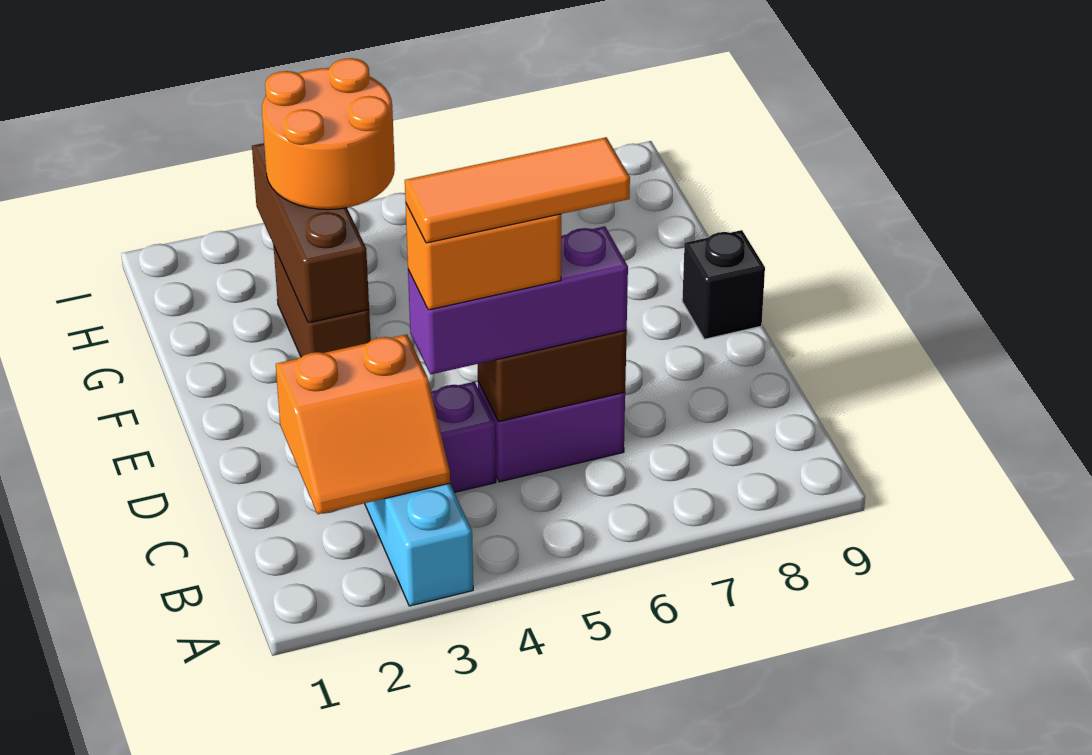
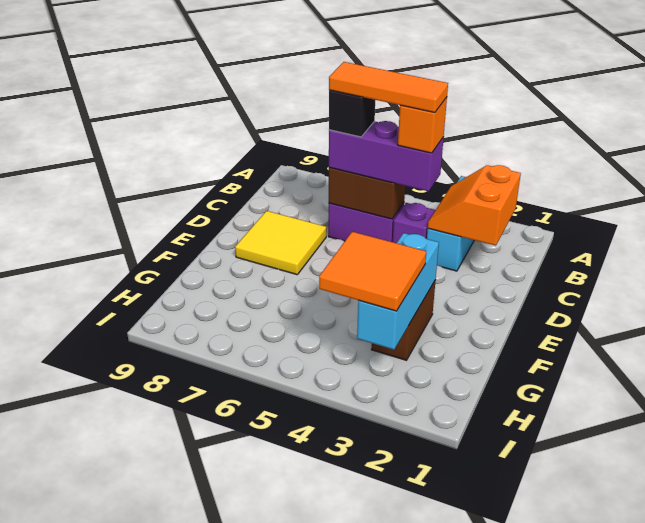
orange 2x2 slope [276,334,450,514] -> orange 2x2 slope turned to [428,165,521,246]
orange 1x2 brick [406,204,561,310] -> orange 1x1 brick [398,97,447,153]
none -> yellow 2x2 tile [235,211,326,275]
black 1x1 brick [682,230,765,339] -> black 1x1 brick moved to [329,90,375,137]
brown 1x3 brick [252,143,369,323] -> cyan 1x3 brick [357,233,439,350]
orange 2x2 round brick [262,58,395,210] -> orange 2x2 tile [319,232,426,311]

